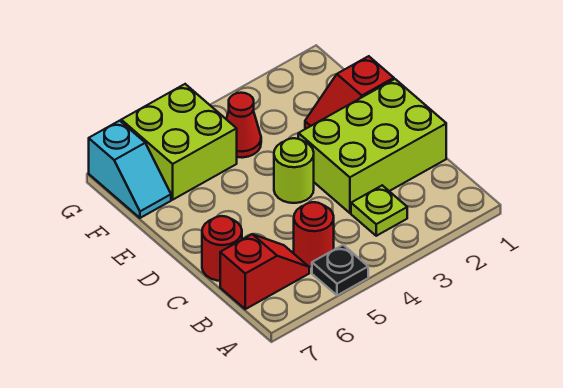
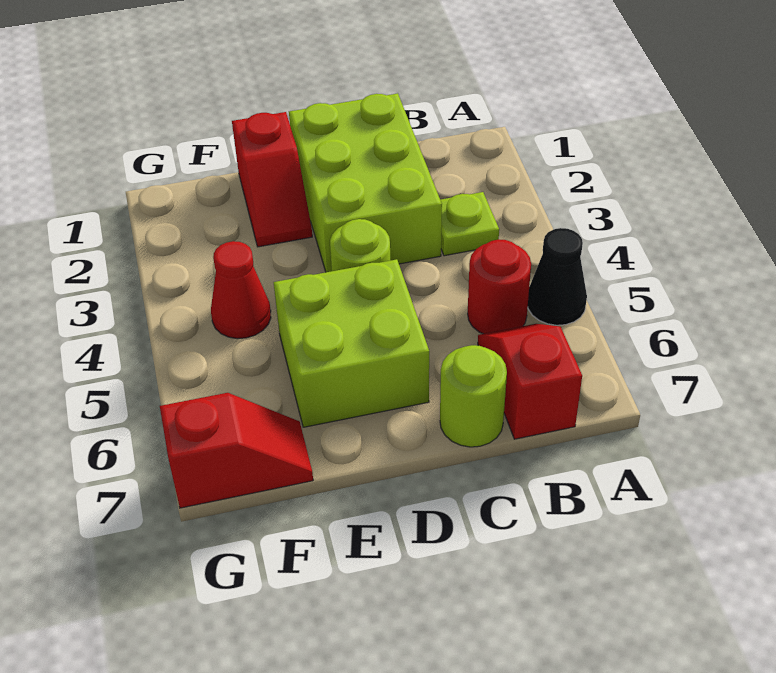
black 1x1 plate [312,245,368,295] -> black 1x1 cone [528,228,587,325]
red 1x1 round brick [202,216,242,281] -> lime 1x1 round brick [440,345,507,447]
lime 2x2 brick [121,84,237,200] -> lime 2x2 brick moved to [274,259,429,427]
cyan 1x2 slope [89,121,171,218] -> red 1x2 slope [160,393,313,508]

